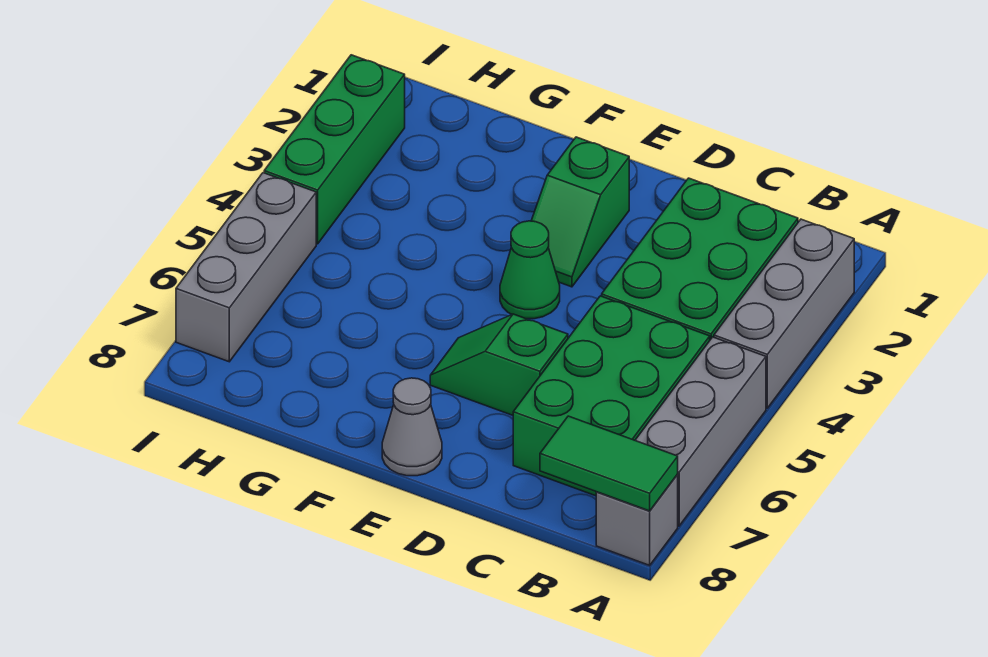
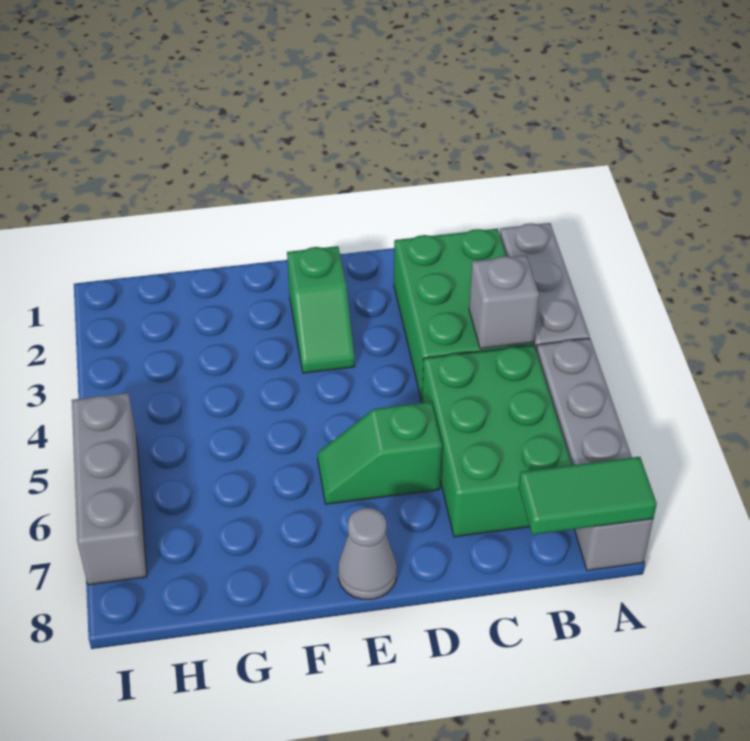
none -> grey 1x1 brick [469,255,539,349]
green 1x1 cone [500,221,560,319] -> none
green 1x3 brick [264,55,405,244] -> none

